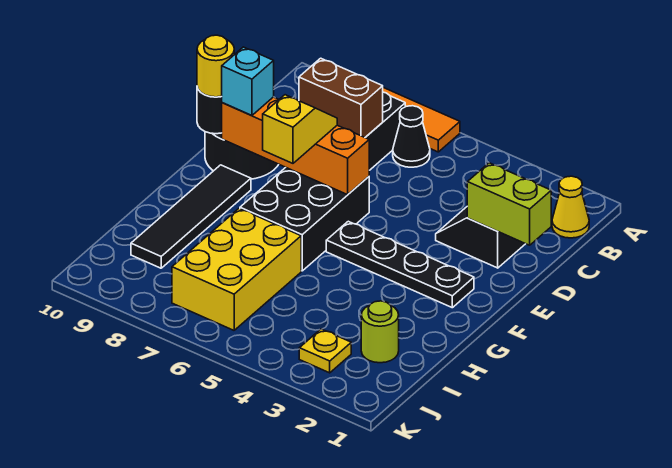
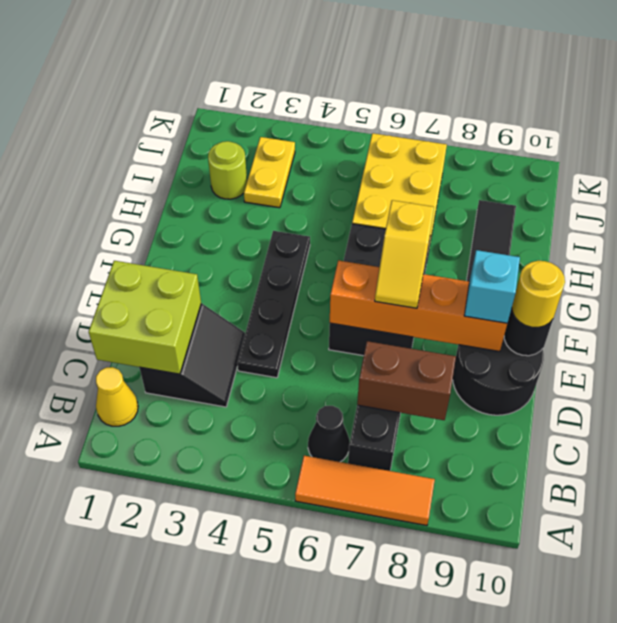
lime 1x2 brick [467,163,551,245] -> lime 2x2 brick [89,261,201,374]
black 1x4 plate [326,221,474,308] -> black 1x4 plate turned to [237,231,310,378]
yellow 1x1 plate [299,329,351,373] -> yellow 1x2 plate [244,137,295,208]

